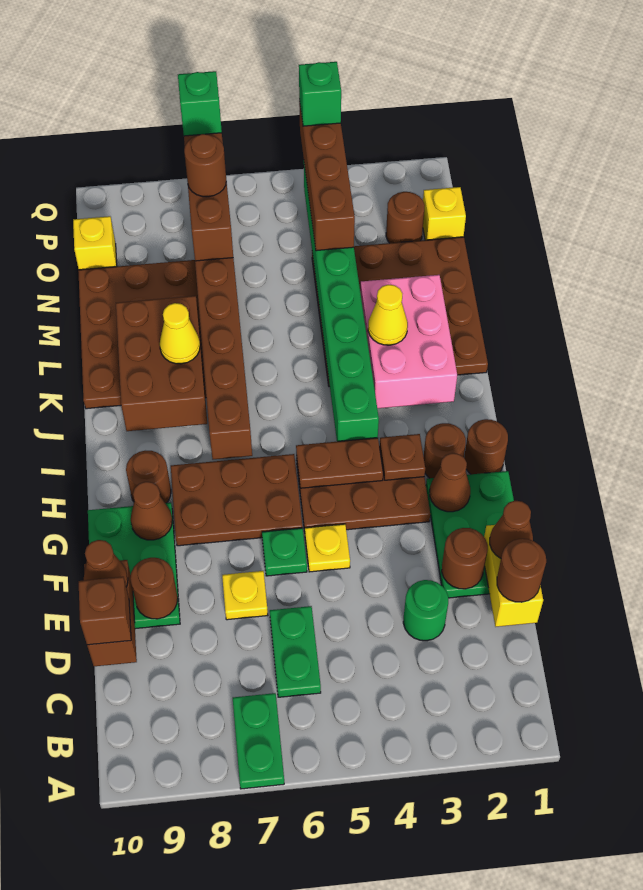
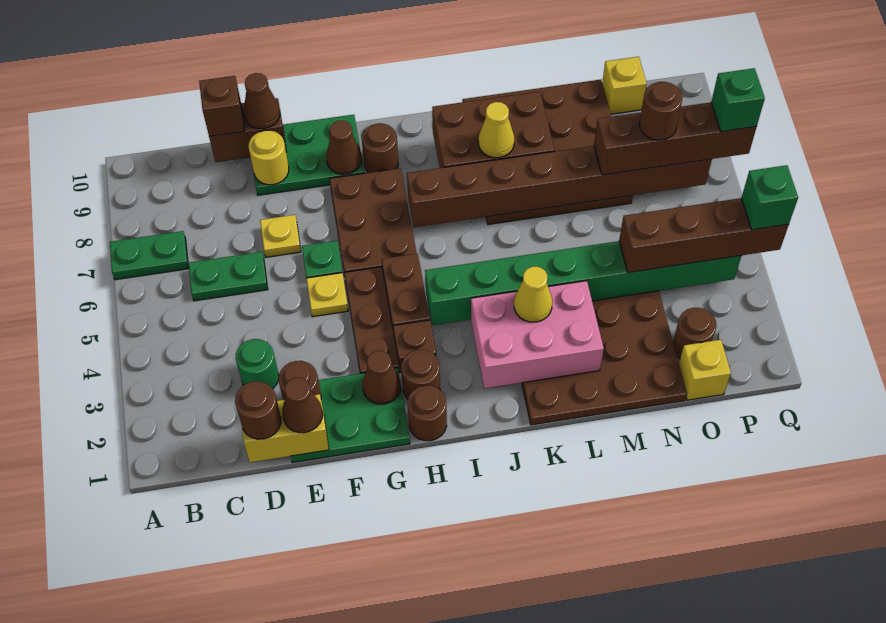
brown 1x1 round brick [130,558,178,619] -> yellow 1x1 round brick [249,130,289,185]

